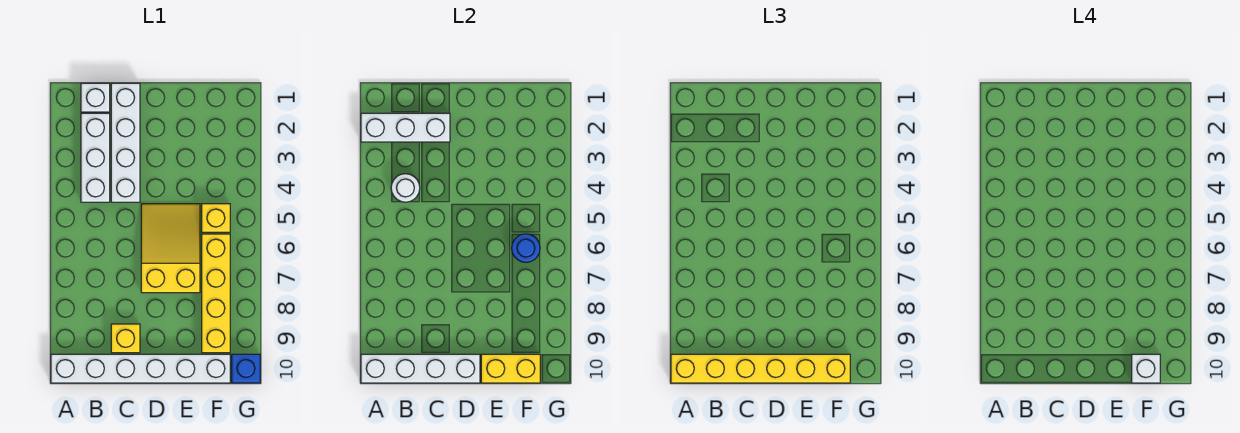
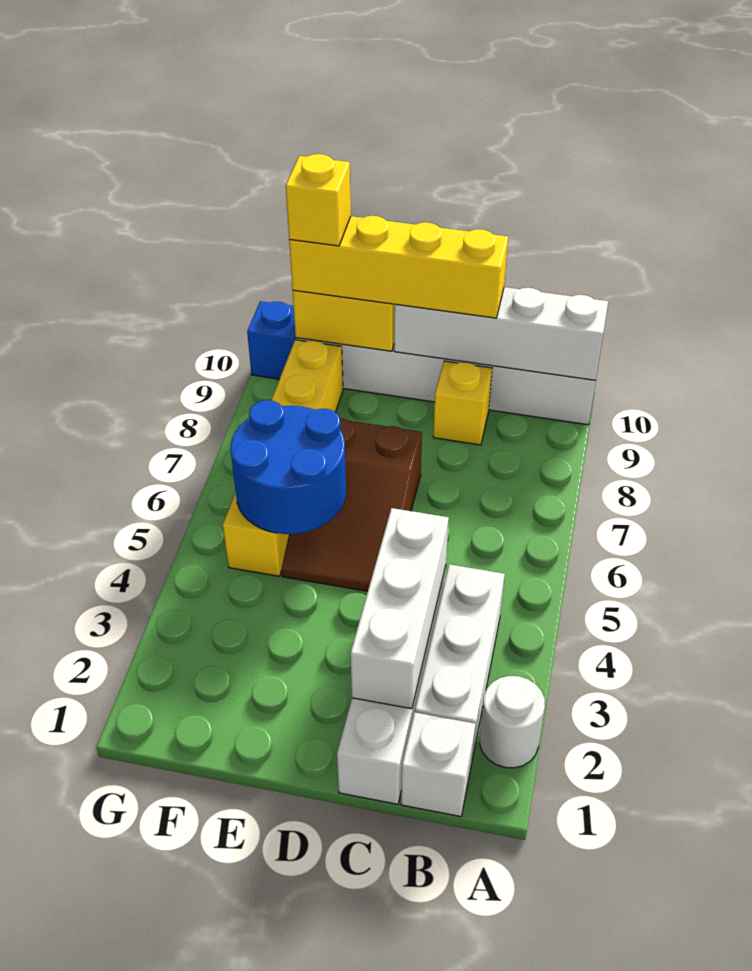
white 1x3 brick [361,113,450,142] -> white 1x3 brick turned to [350,508,449,709]
yellow 1x6 brick [671,354,850,383] -> yellow 1x4 brick [289,216,508,318]
white 1x1 round brick [391,174,420,202] -> white 1x1 round brick moved to [480,676,545,768]
yellow 2x3 slope [141,204,200,293] -> brown 2x3 slope [281,418,422,591]
blue 1x1 round brick [512,234,540,262] -> blue 2x2 round brick [230,400,346,534]
white 1x1 brick [1132,354,1160,383] -> yellow 1x1 brick [286,154,351,246]

